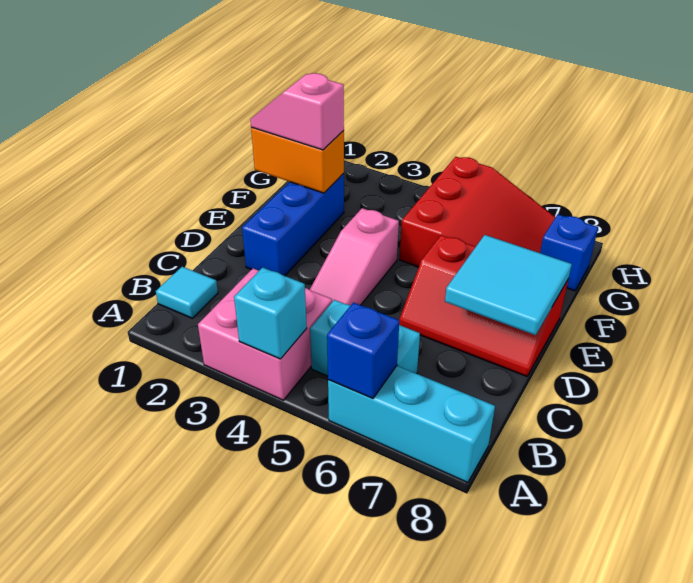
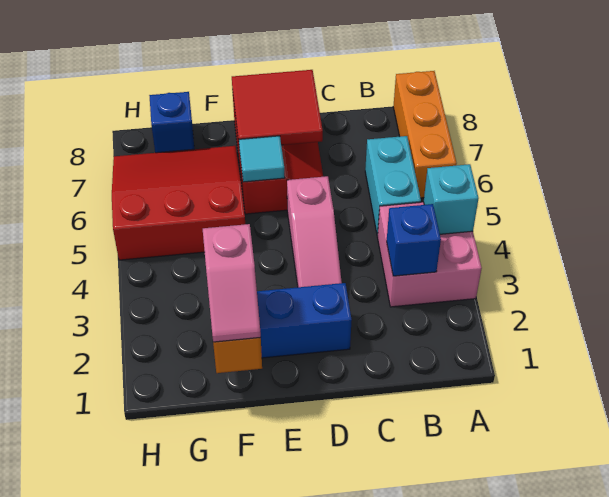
cyan 1x3 brick [328,366,495,483] -> orange 1x3 brick [393,71,457,198]
blue 1x1 brick [327,303,399,398] -> blue 1x1 brick moved to [387,204,441,276]
cyan 1x1 tile [156,267,218,318] -> cyan 1x1 tile moved to [239,136,285,182]
pink 1x3 slope [310,208,399,305] -> pink 1x3 slope turned to [287,176,342,287]
cyan 2x2 tile [445,235,572,335] -> red 2x2 tile [232,70,323,145]

